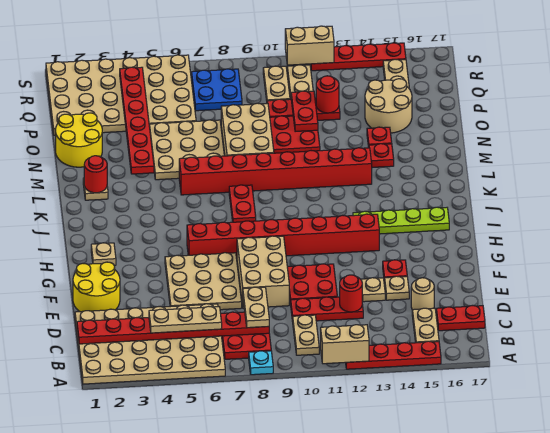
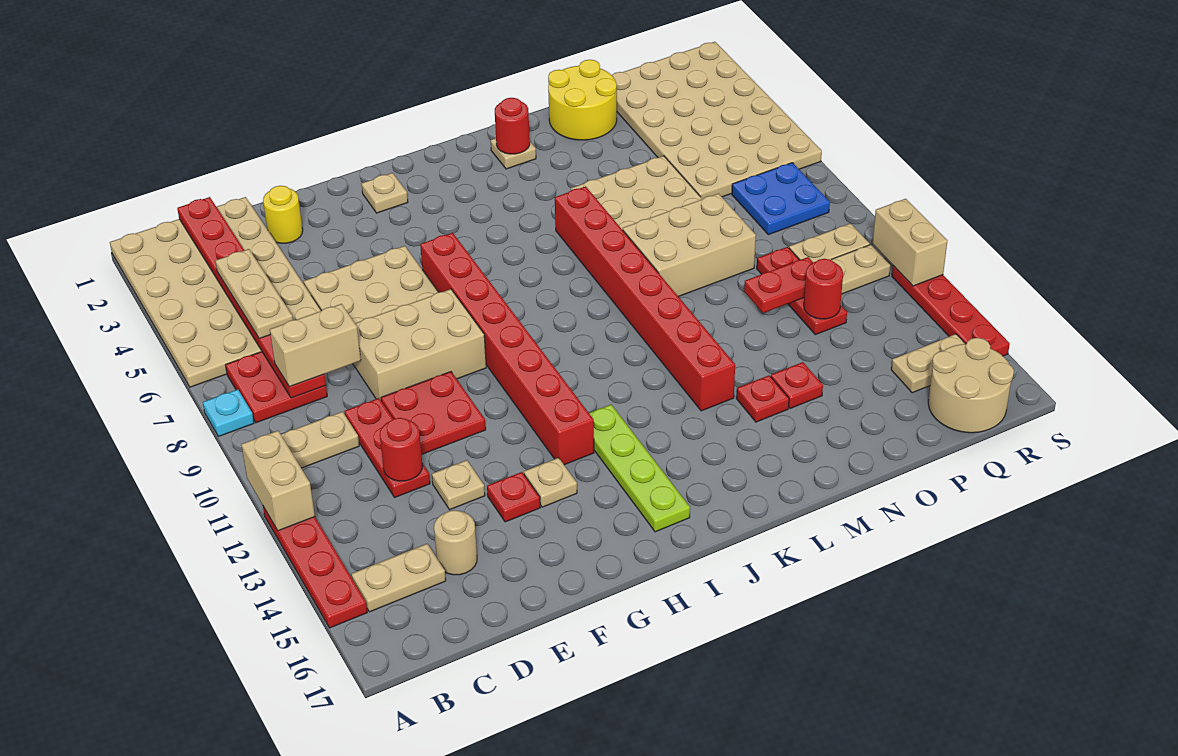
tan 1x2 plate [243,287,269,328] -> tan 1x2 brick [270,304,361,387]
red 1x2 plate [436,306,485,331] -> none
yellow 2x2 round brick [73,262,120,312] -> yellow 1x1 round brick [263,186,303,243]
tan 1x1 plate [385,276,409,300] -> tan 1x1 plate moved to [524,458,577,507]
red 1x2 plate [229,185,256,222] -> none
red 1x6 plate [120,67,154,174] -> none
red 2x2 plate [270,116,320,153] -> none
tan 2x2 round brick [365,79,412,133] -> tan 2x2 round brick moved to [928,338,1014,433]

